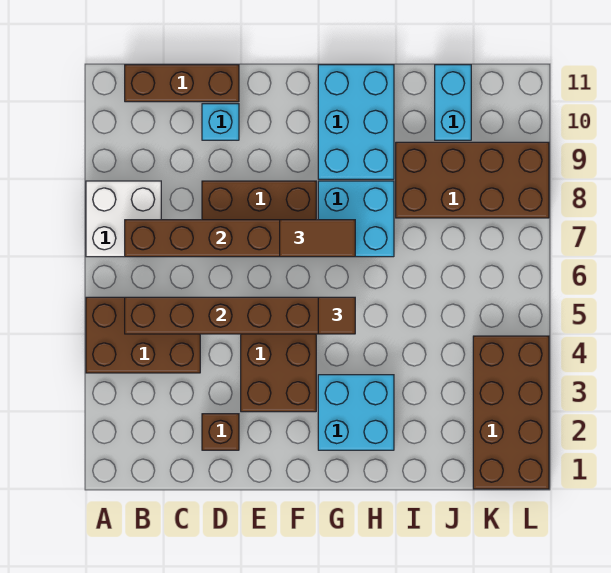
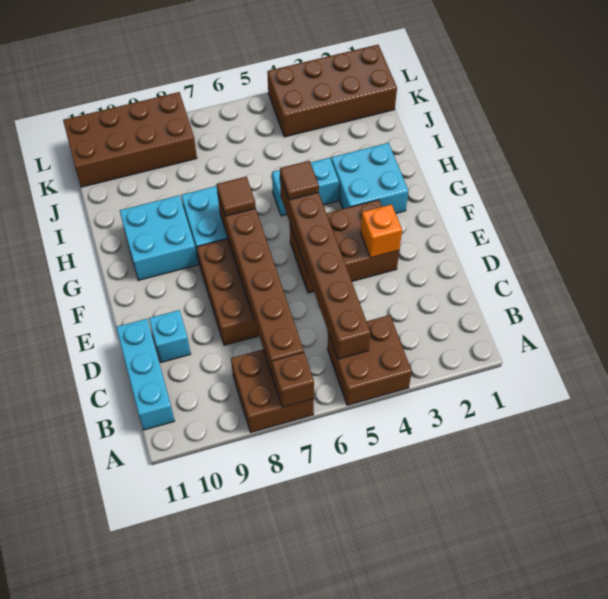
brown 2x3 brick [86,297,200,373] -> brown 2x2 brick [327,315,412,405]
white 2x2 brick [86,181,161,257] -> brown 2x2 brick [231,349,314,432]
brown 1x3 brick [125,65,239,102] -> cyan 1x3 brick [116,319,175,430]
brown 1x1 brick [202,414,239,450] -> brown 1x1 brick moved to [272,352,314,407]
none -> orange 1x1 brick [361,204,402,258]
brown 1x2 tile [280,220,355,257] -> brown 1x1 tile [216,177,256,216]
cyan 2x3 brick [318,65,394,179] -> cyan 2x2 brick [120,195,198,280]
brown 2x4 brick [396,142,549,218] -> brown 2x4 brick turned to [63,92,197,187]
cyan 1x2 brick [435,65,471,140] -> cyan 1x2 brick moved to [272,158,339,216]

